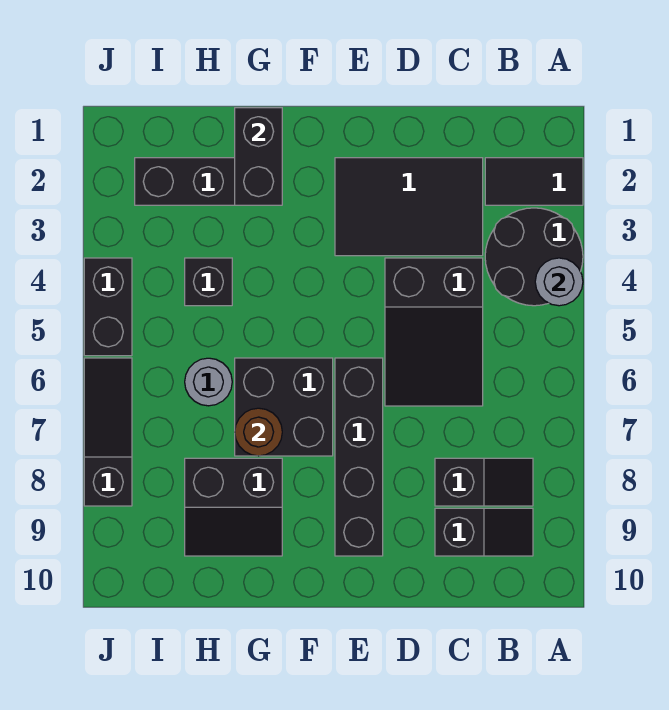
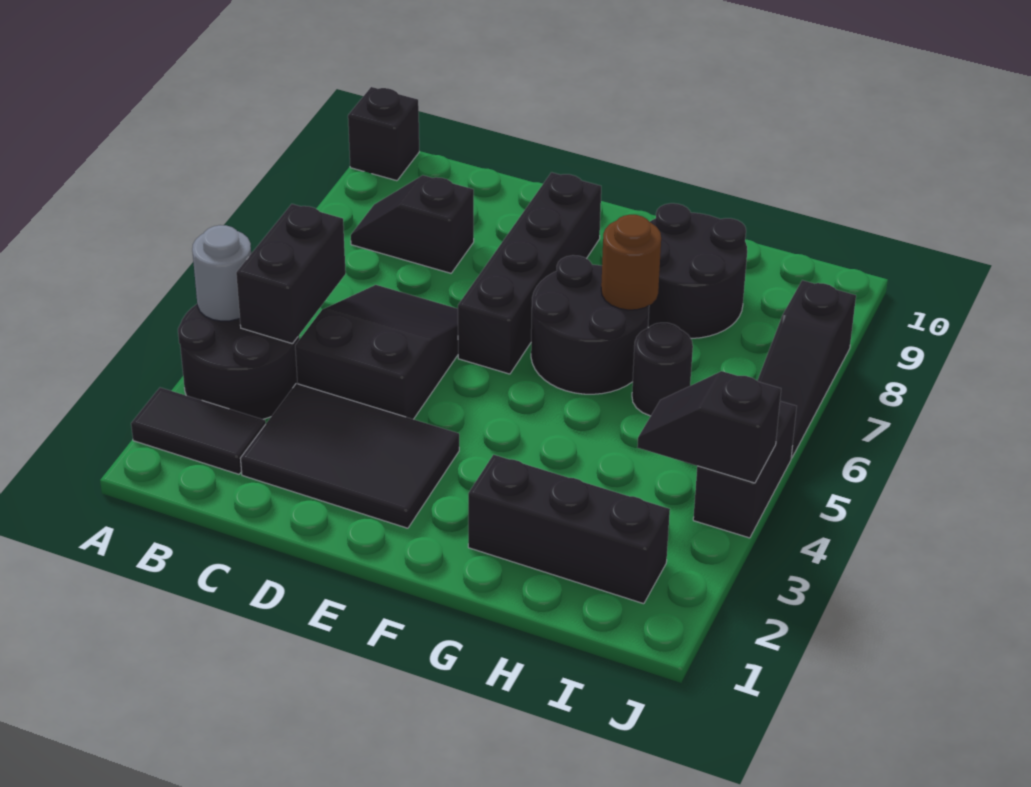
black 1x2 slope [435,508,533,556] -> black 1x2 slope moved to [637,371,781,483]
black 2x2 brick [235,358,333,456] -> black 2x2 round brick [531,255,649,394]
black 1x2 brick [235,108,282,205] -> black 1x2 brick moved to [236,204,346,344]
black 2x2 slope [185,458,282,556] -> black 2x2 round brick [648,203,747,338]
black 1x1 brick [185,258,232,306] -> black 1x1 brick moved to [348,87,419,181]
grey 1x1 round brick [185,358,232,406] -> black 1x1 round brick [632,323,693,416]

